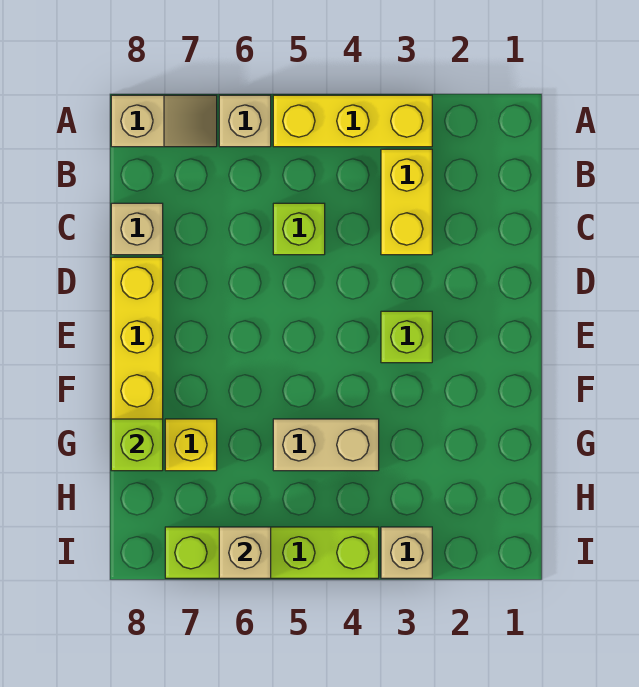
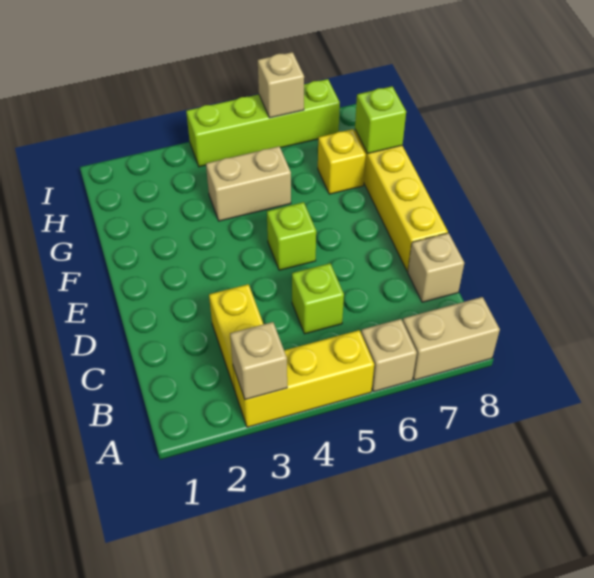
tan 1x2 slope [111,95,217,147] -> tan 1x2 brick [403,297,500,380]
lime 1x1 brick [381,311,432,363] -> lime 1x1 brick moved to [267,202,316,270]
tan 1x1 brick [381,527,432,578] -> tan 1x1 brick moved to [230,322,287,400]

